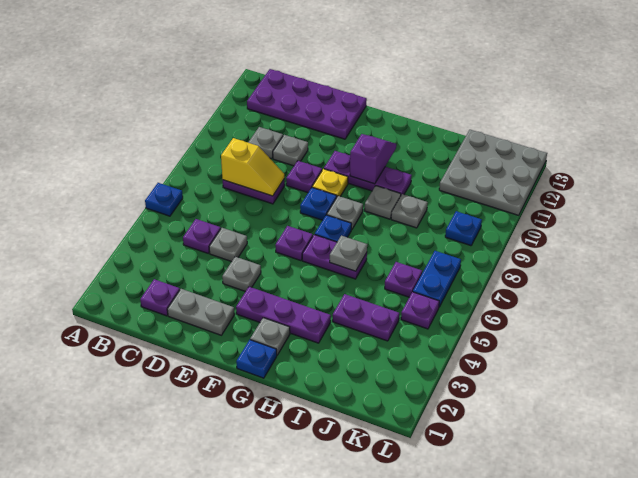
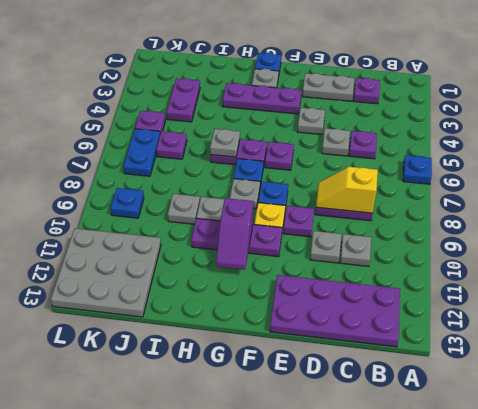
purple 1x2 plate [333,294,399,341] -> purple 1x2 plate turned to [167,78,200,122]

